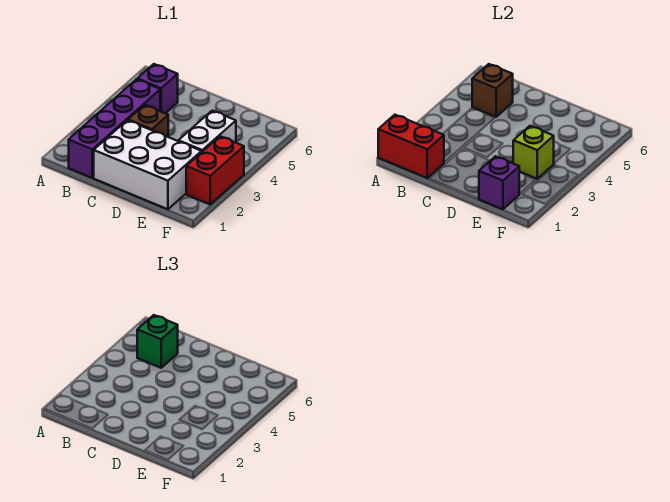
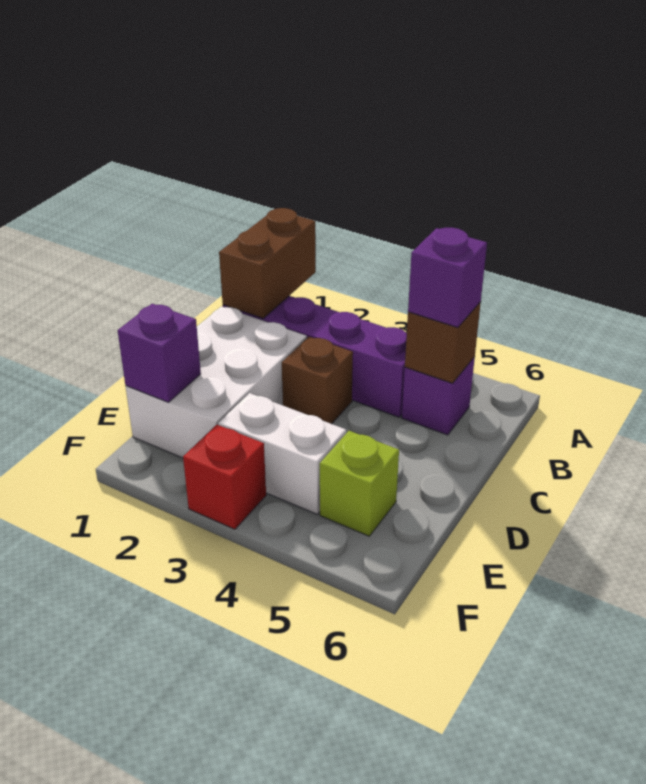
red 1x2 brick [378,115,444,178] -> brown 1x2 brick [219,208,316,318]
green 1x1 brick [137,315,178,368] -> purple 1x1 brick [408,228,487,328]
lime 1x1 brick [513,126,554,179] -> lime 1x1 brick moved to [320,431,399,536]
red 1x2 brick [186,136,244,204] -> red 1x1 brick [183,425,266,529]

